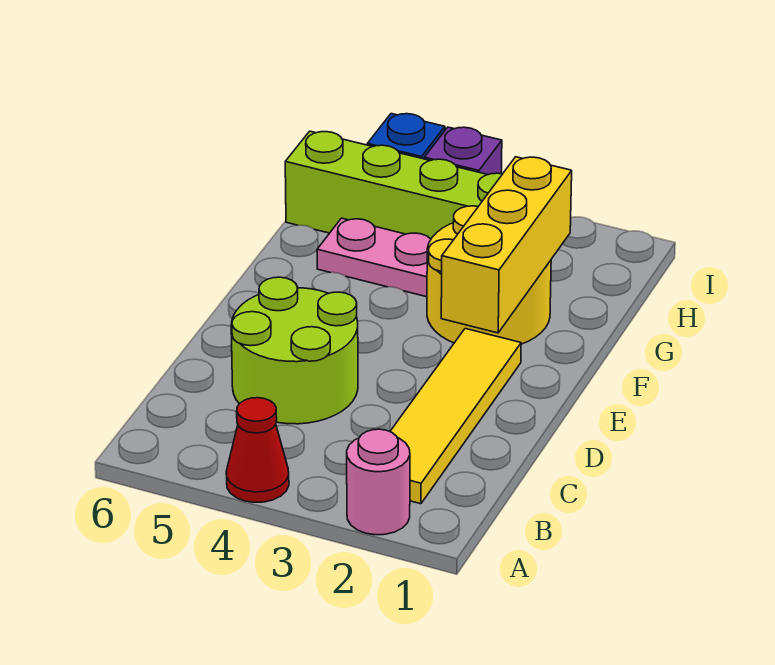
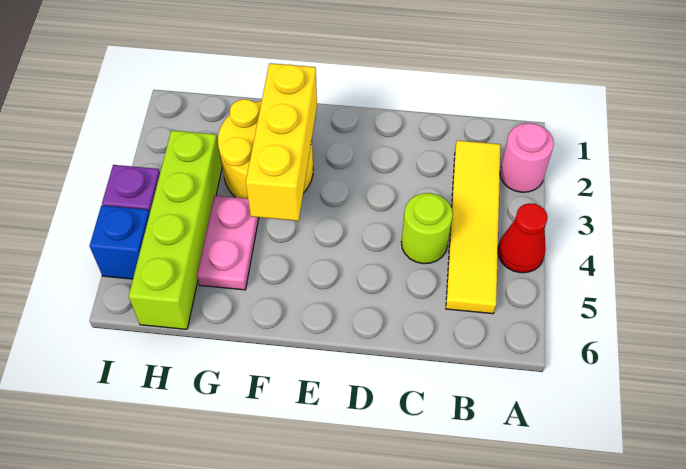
yellow 1x4 tile [390,329,521,504] -> yellow 1x4 tile turned to [446,140,501,314]
lime 2x2 round brick [231,277,358,424] -> lime 1x1 round brick [401,193,453,264]
yellow 1x3 brick [441,157,572,333] -> yellow 1x3 brick turned to [246,63,317,221]

